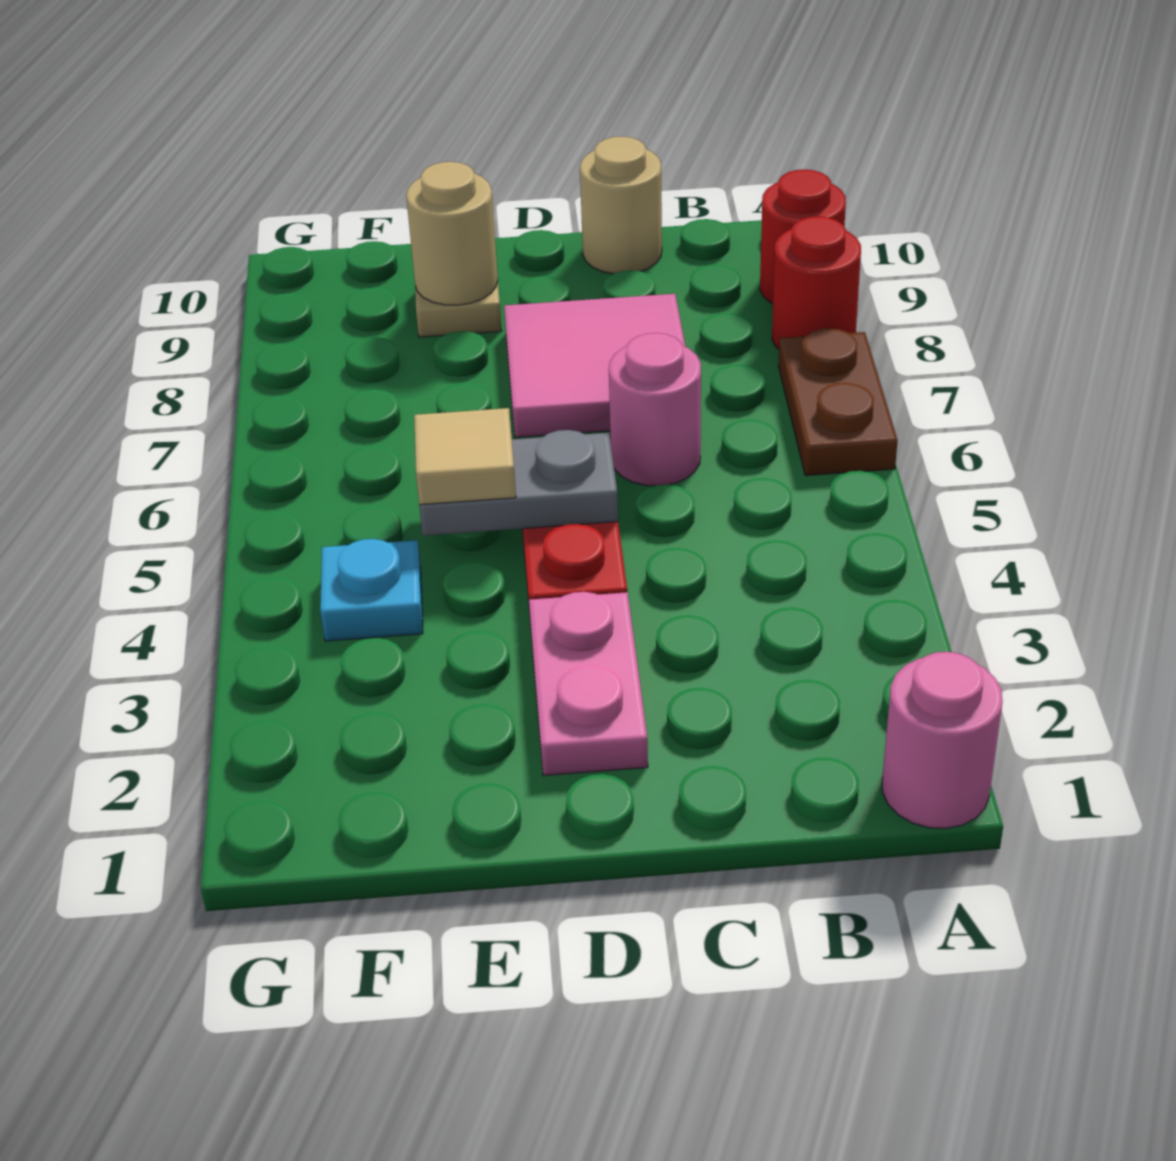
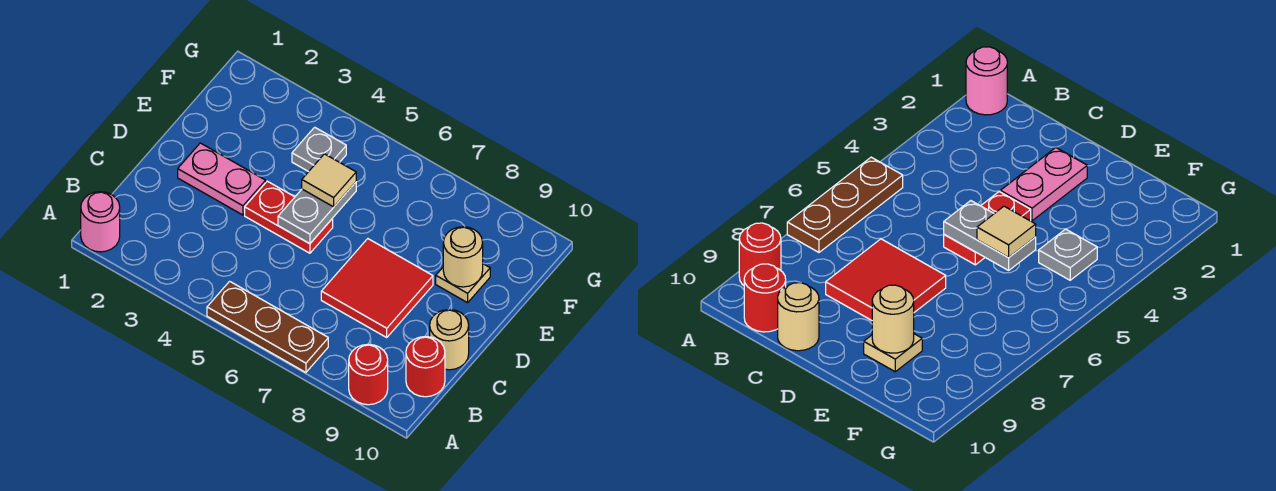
brown 1x2 plate [778,328,898,476] -> brown 1x3 plate [207,281,328,372]
red 1x1 round brick [772,216,861,349] -> red 1x1 round brick moved to [406,337,445,397]
pink 1x1 round brick [609,333,701,486] -> none
pink 2x2 tile [504,294,685,438] -> red 2x2 tile [321,239,433,337]
cyan 1x1 plate [320,539,423,641] -> grey 1x1 plate [292,127,346,172]

